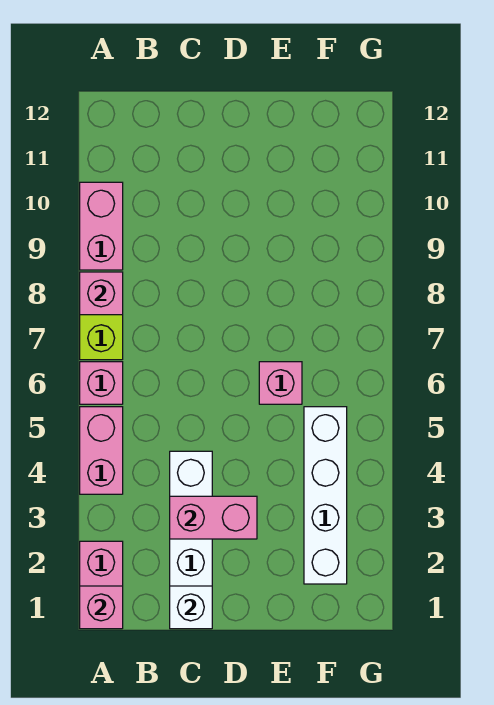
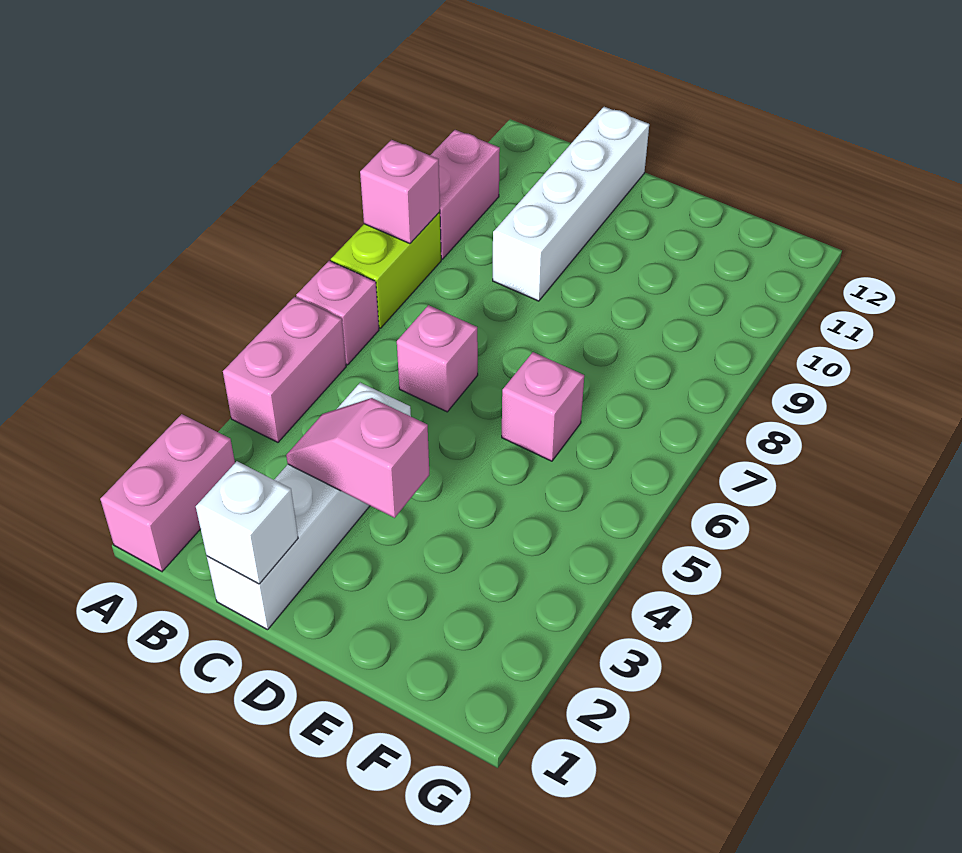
pink 1x1 brick [80,586,123,629] -> pink 1x1 brick moved to [397,305,478,412]
pink 1x2 brick [170,496,257,539] -> pink 1x2 slope [286,398,429,518]
white 1x4 brick [304,407,347,584] -> white 1x4 brick moved to [493,107,649,301]

